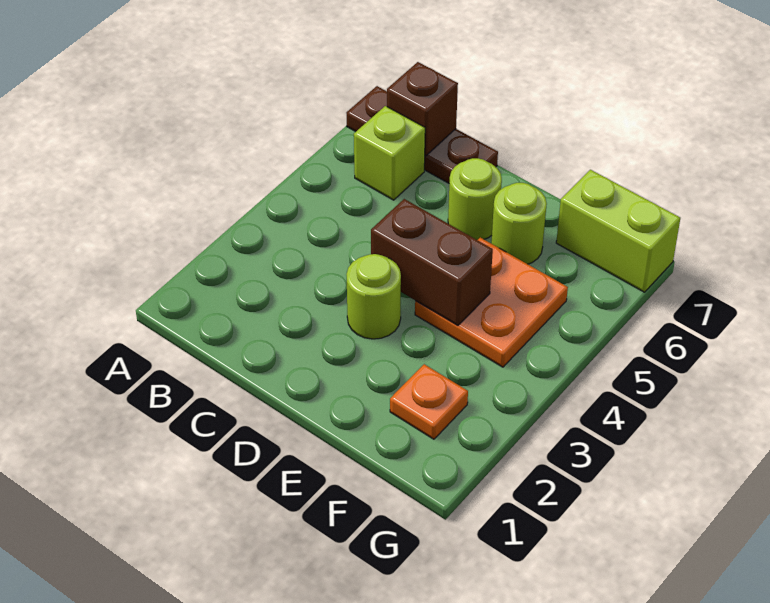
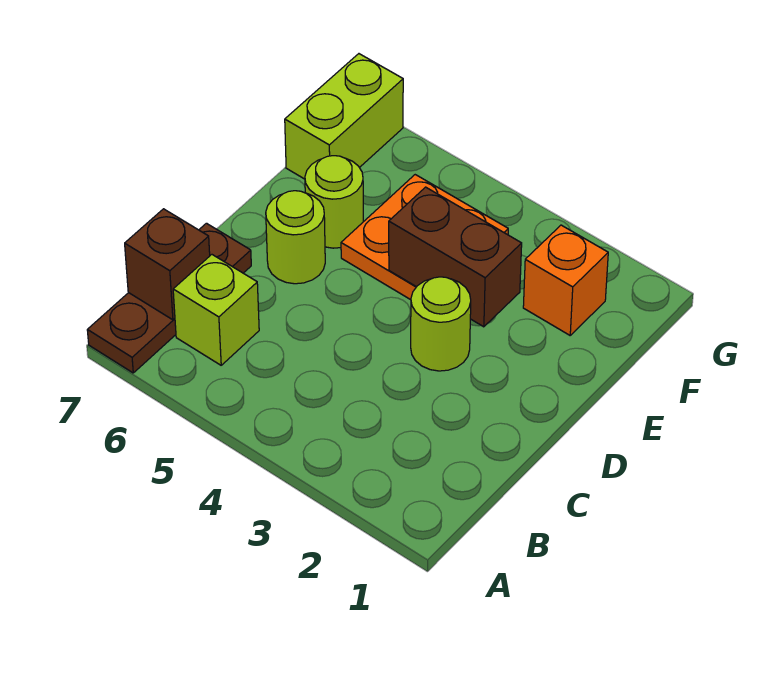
brown 1x2 brick [371,199,493,325] -> brown 1x2 brick turned to [389,187,522,327]
orange 1x1 plate [390,364,468,439] -> orange 1x1 brick [523,225,608,335]

